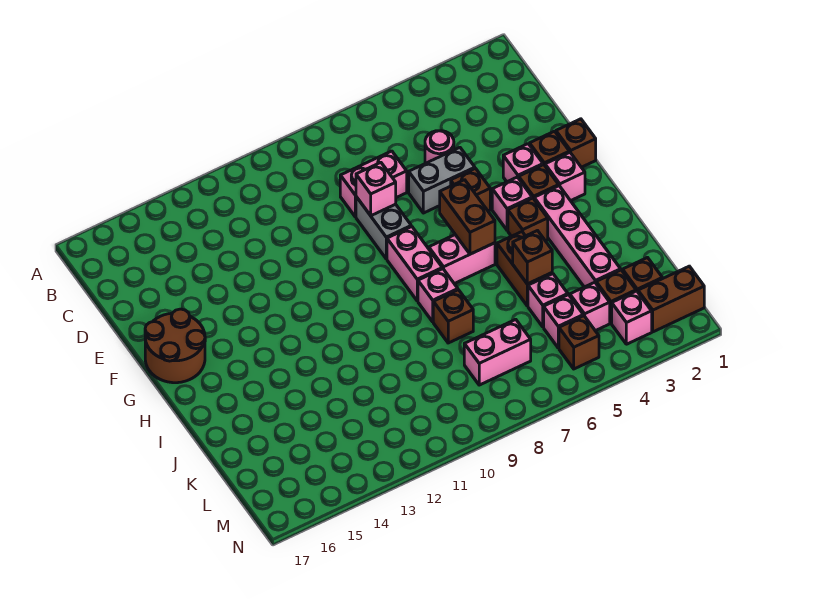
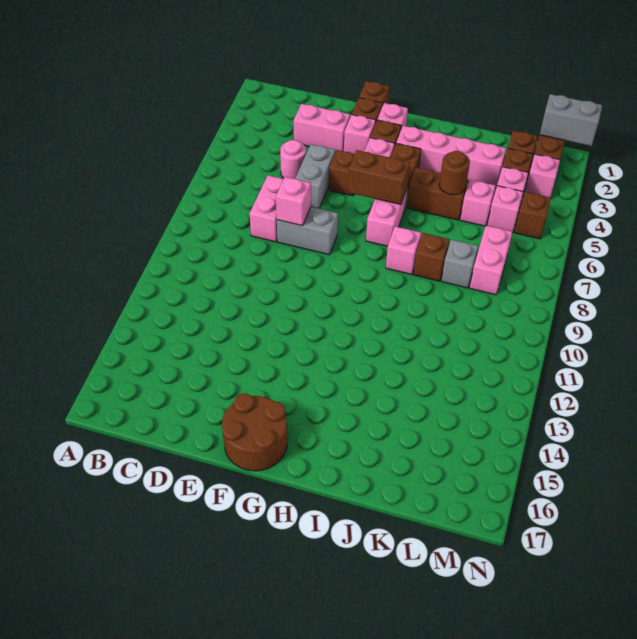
pink 1x2 brick [387,227,442,301] -> pink 1x2 brick moved to [294,104,350,152]
brown 1x1 brick [513,231,552,284] -> brown 1x1 round brick [439,151,470,195]
none -> grey 1x1 brick [441,239,478,288]
none -> grey 1x2 brick [540,94,602,146]

